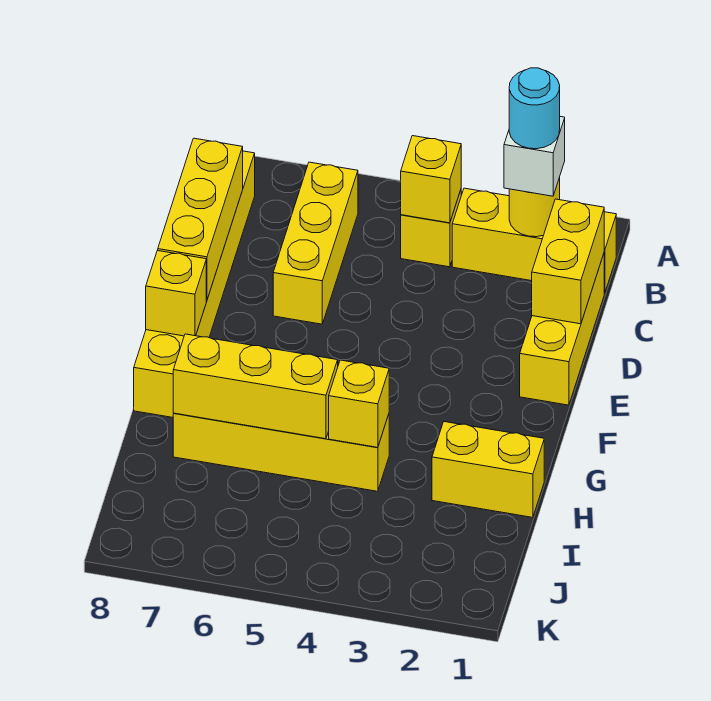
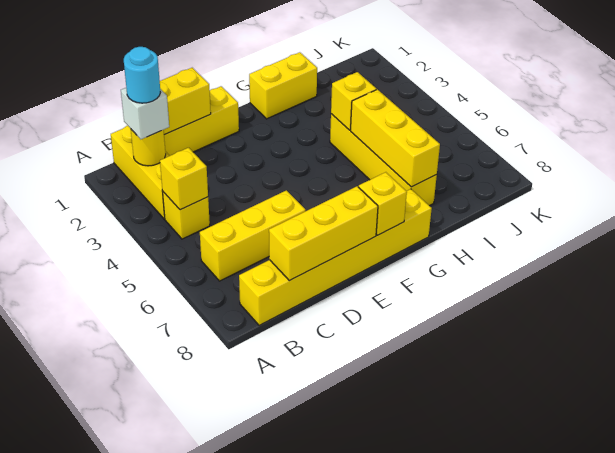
yellow 1x2 brick [432,422,544,517] -> yellow 1x2 brick turned to [249,52,317,119]

